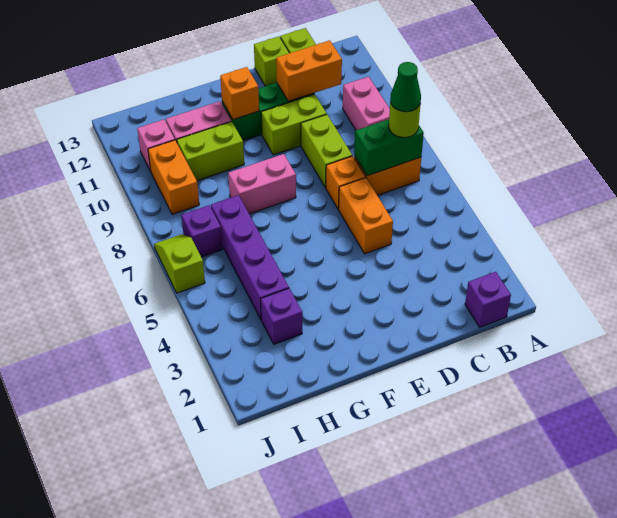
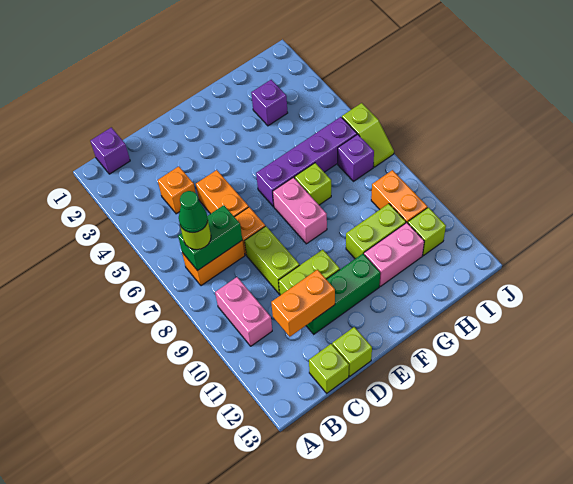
pink 1x2 brick [228,154,296,214] -> pink 1x2 brick turned to [273,177,327,244]
orange 1x1 brick [220,67,259,120] -> orange 1x1 brick moved to [158,166,196,214]
none -> lime 1x1 brick [295,163,331,205]
purple 1x4 brick [211,195,289,319] -> purple 1x4 brick turned to [256,117,357,206]
pink 1x1 brick [137,120,175,171] -> lime 1x1 brick [408,207,446,256]

